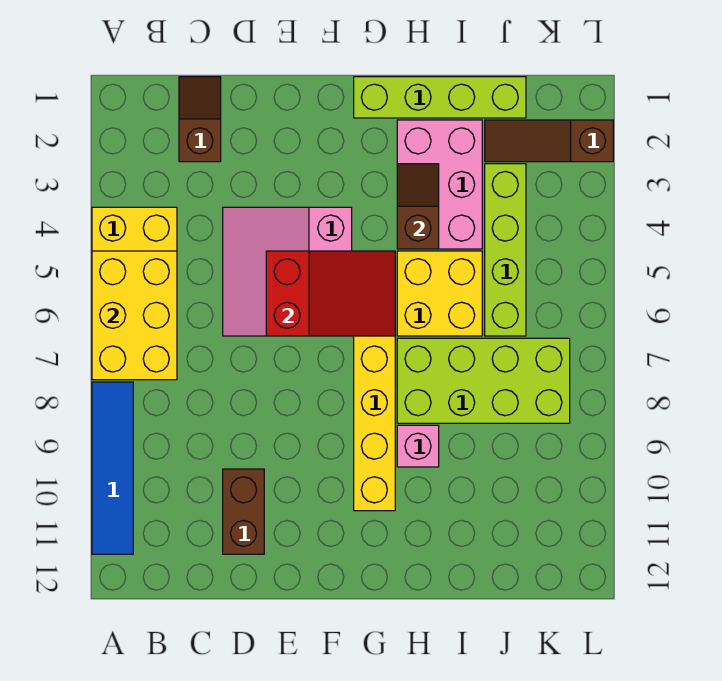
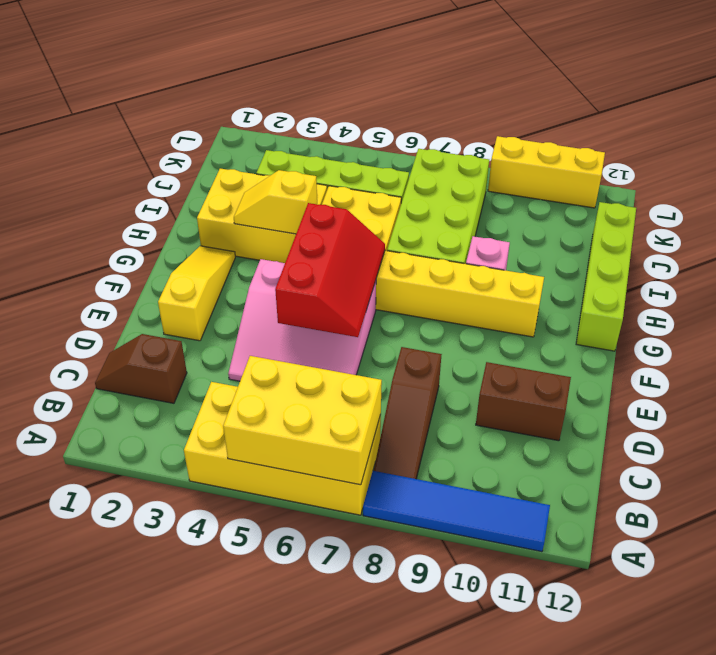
none -> yellow 1x3 slope [158,246,235,341]
red 2x3 slope [266,251,395,336] -> red 2x3 slope turned to [275,203,385,337]
lime 1x4 brick [354,77,526,118] -> lime 1x4 brick moved to [576,202,636,351]
pink 2x3 brick [397,120,482,249] -> yellow 2x3 brick [197,169,327,263]
brown 1x2 slope [397,164,439,249] -> yellow 1x2 slope [234,170,317,234]
brown 1x3 slope [485,120,613,162] -> brown 1x3 slope moved to [374,347,442,479]
none -> yellow 1x3 brick [488,136,605,208]

